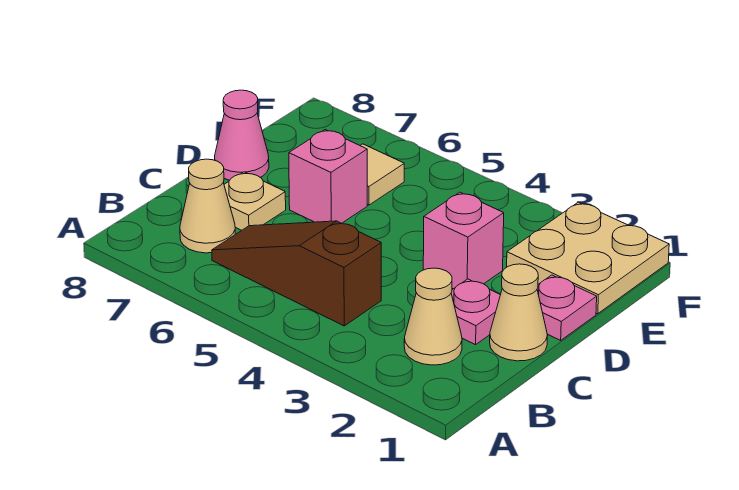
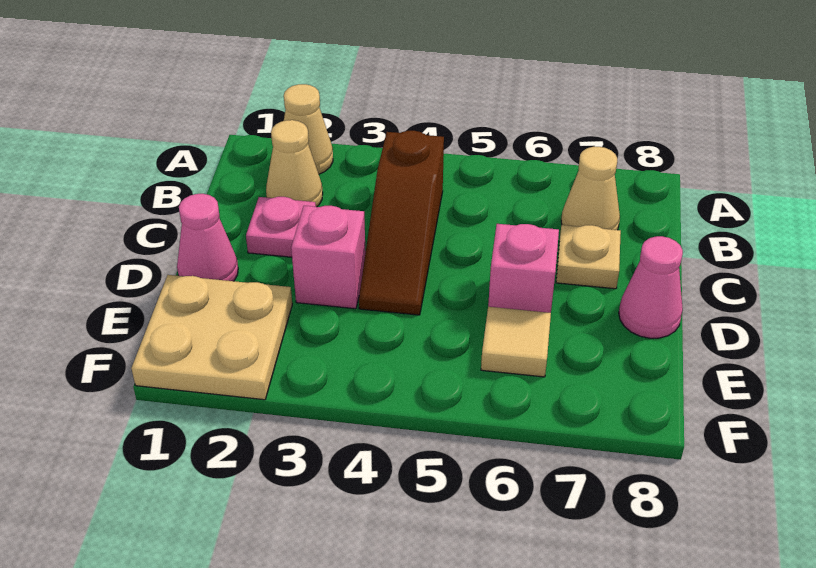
brown 1x3 slope [212,221,381,326] -> brown 1x3 slope turned to [359,131,444,315]
tan 1x1 cone [490,264,547,361] -> tan 1x1 cone moved to [284,84,333,174]
pink 1x1 plate [537,275,597,340] -> pink 1x1 cone [177,194,238,281]

